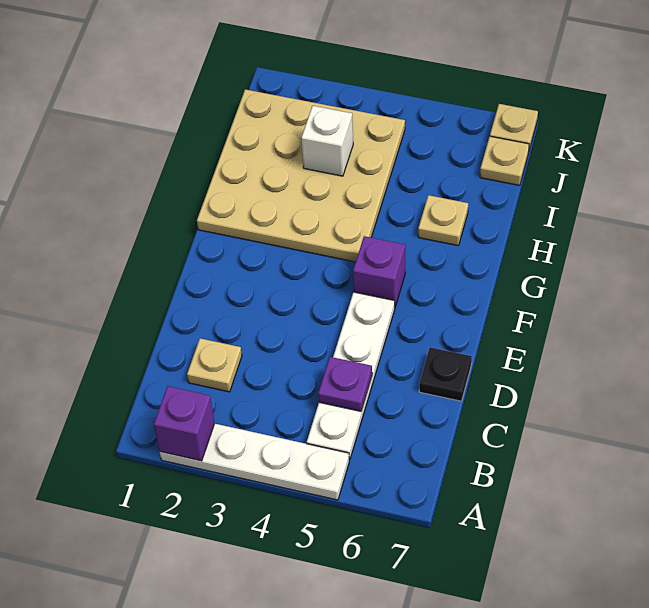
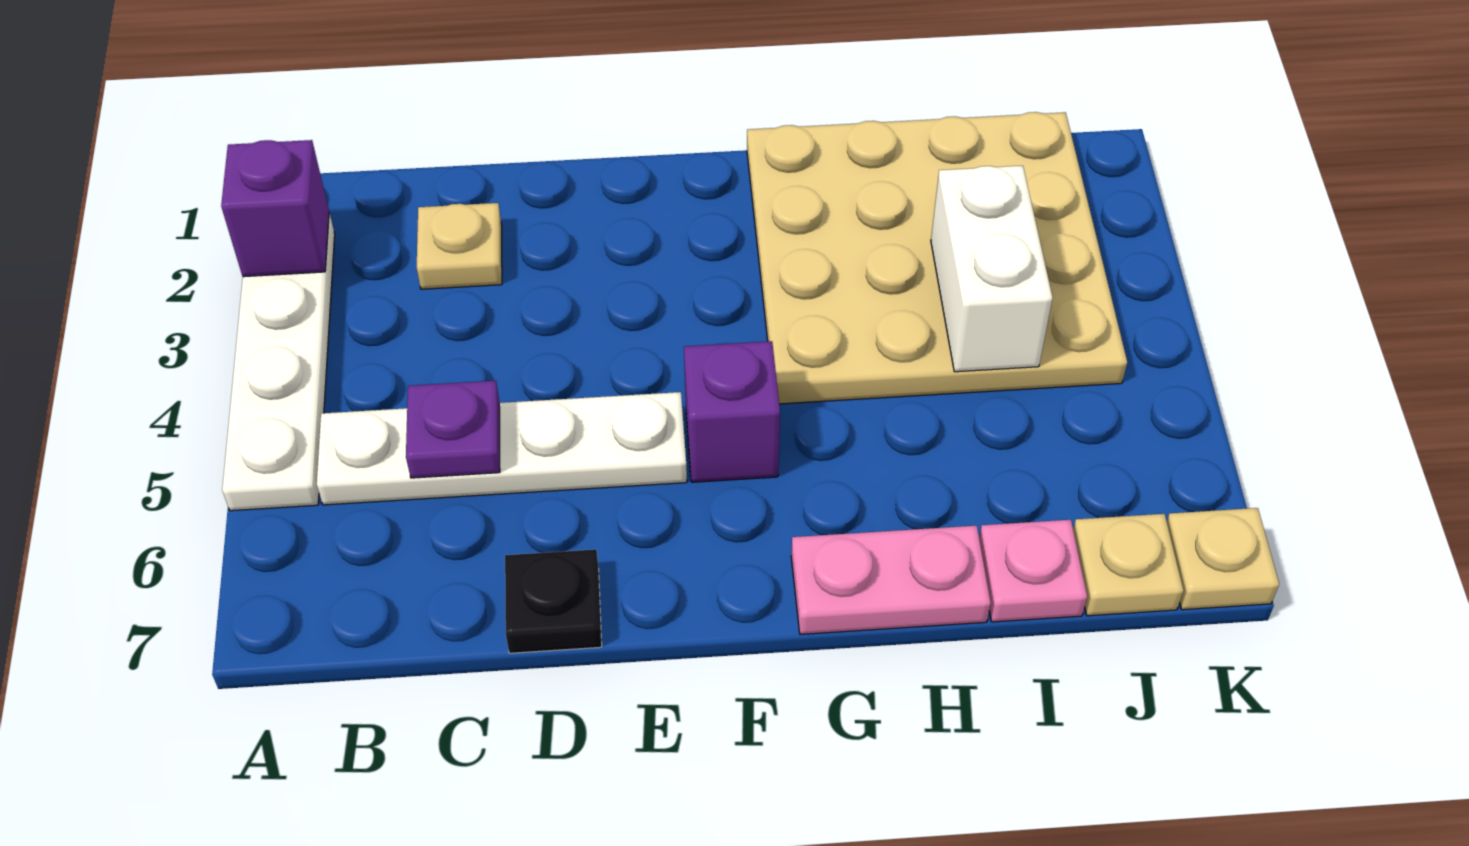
none -> pink 1x2 plate [791,526,991,634]
tan 1x1 plate [418,195,468,246] -> none
white 1x1 brick [301,106,353,176] -> white 1x2 brick [931,166,1052,372]
none -> pink 1x1 plate [979,520,1087,622]

